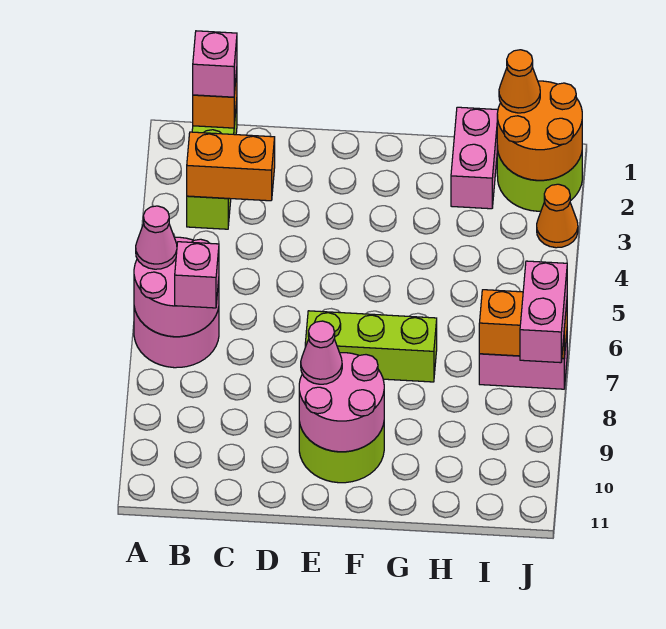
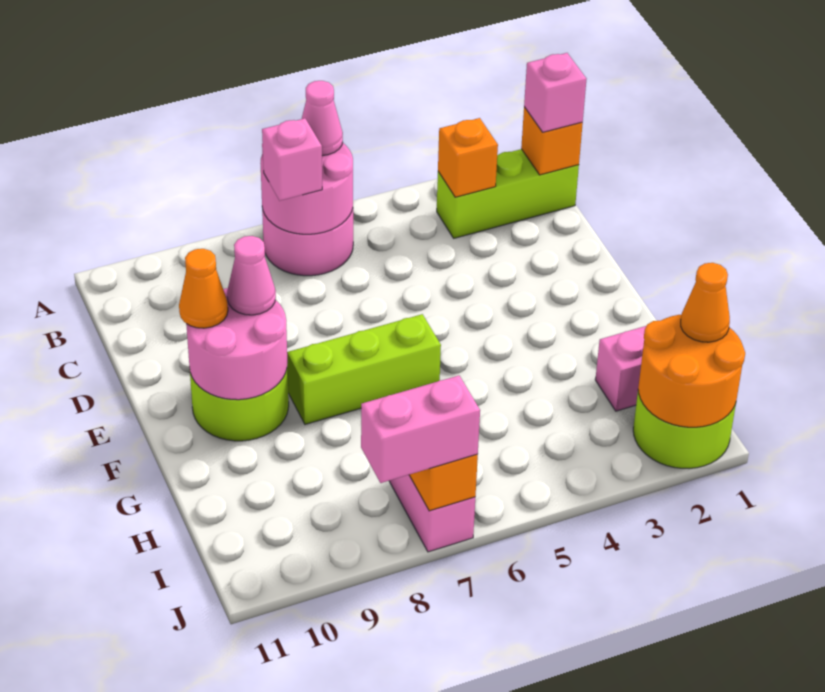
orange 1x2 brick [187,132,275,201] -> orange 1x1 brick [438,118,498,197]
lime 1x3 brick [305,311,437,382] -> lime 1x3 brick turned to [287,314,441,424]
orange 1x1 cone [537,184,578,248] -> orange 1x1 cone moved to [179,249,228,328]

